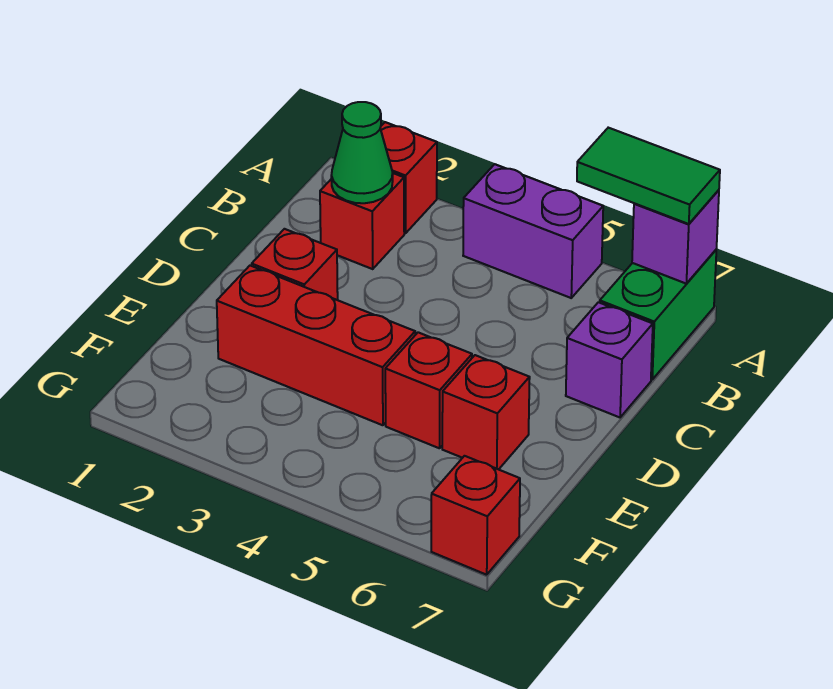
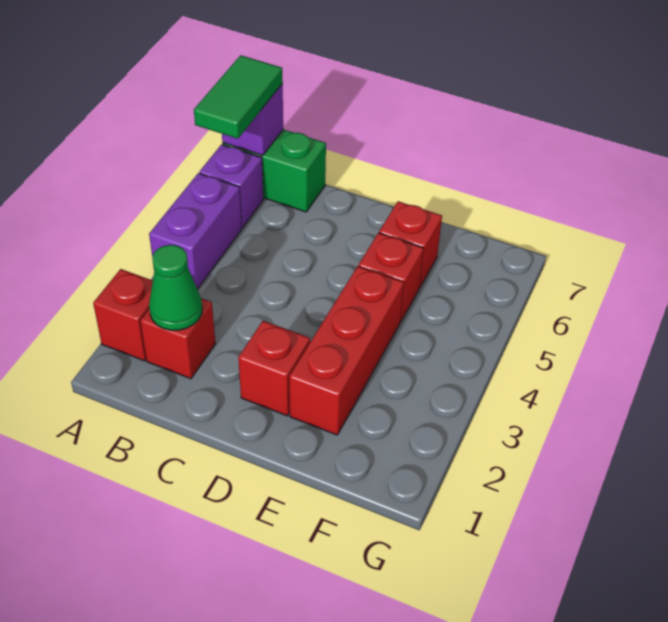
purple 1x1 brick [566,302,653,417] -> purple 1x1 brick moved to [199,144,263,227]
red 1x1 brick [431,456,520,575] -> none

